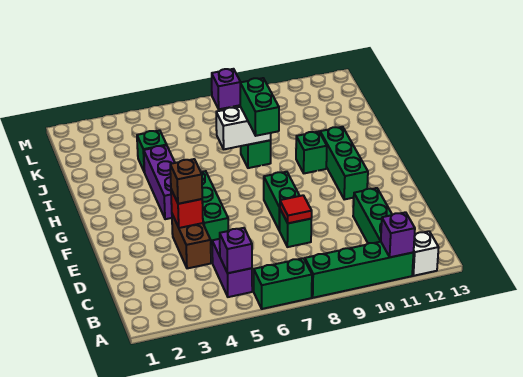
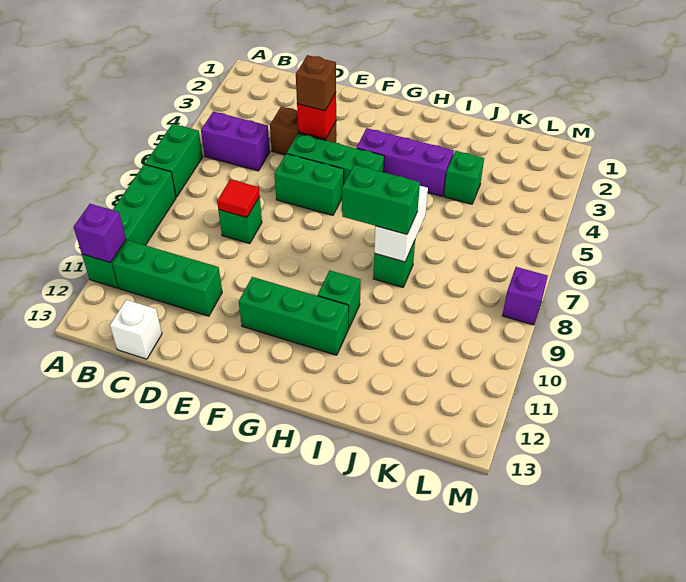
white 1x1 brick [412,231,439,276] -> white 1x1 brick moved to [110,300,162,359]
purple 1x1 brick [220,228,252,273] -> none
green 1x2 brick [264,172,299,231] -> green 1x2 brick moved to [274,154,344,215]

